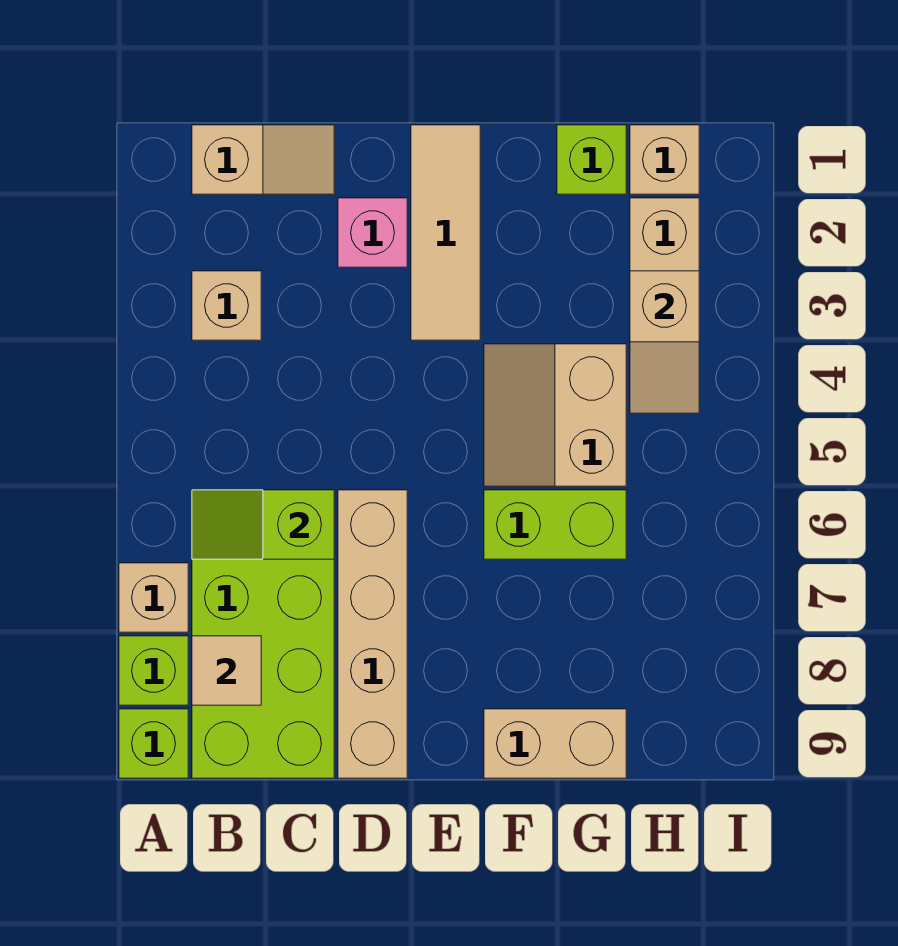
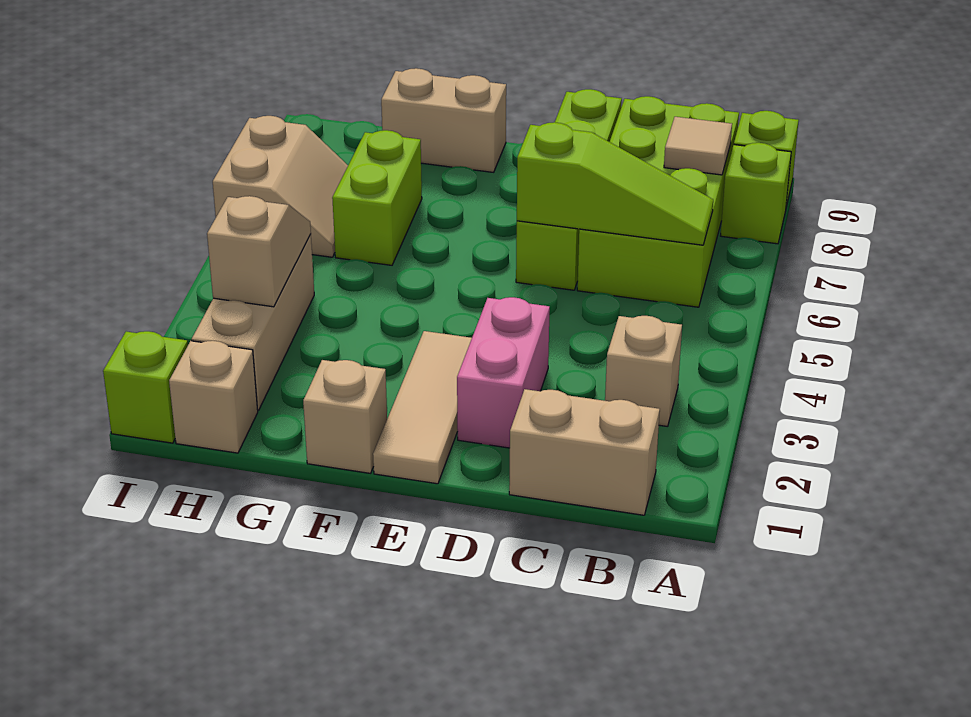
tan 1x1 brick [119,563,188,632] -> tan 1x1 brick moved to [303,360,387,473]
tan 1x2 slope [192,125,334,194] -> tan 1x2 brick [509,389,660,515]
lime 1x2 slope [192,490,334,559] -> lime 1x3 slope [517,122,713,245]
pink 1x1 brick [338,198,407,267] -> pink 1x2 brick [457,297,550,448]
tan 1x4 brick [338,490,407,778] -> lime 1x4 brick [516,89,622,290]
tan 2x2 slope [484,344,626,486] -> tan 2x2 slope moved to [213,116,348,257]
lime 1x2 brick [484,490,626,559] -> lime 1x2 brick turned to [332,130,422,265]
lime 1x1 brick [557,125,626,194] -> lime 1x1 brick moved to [103,331,188,443]

